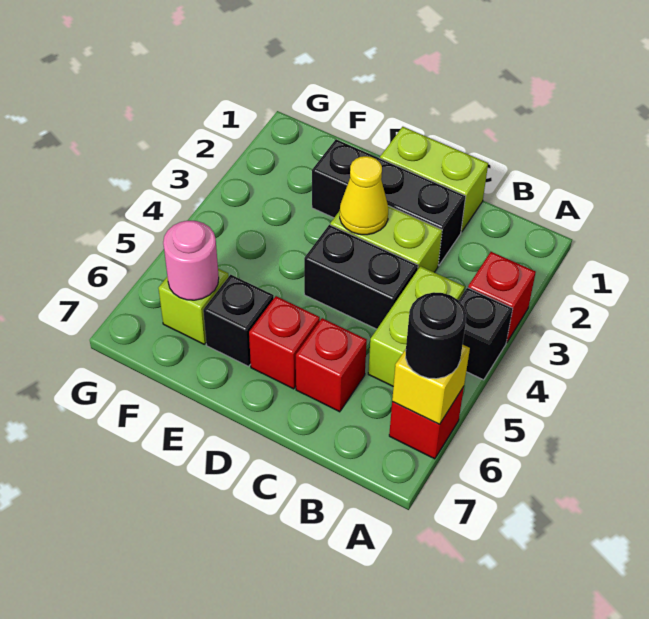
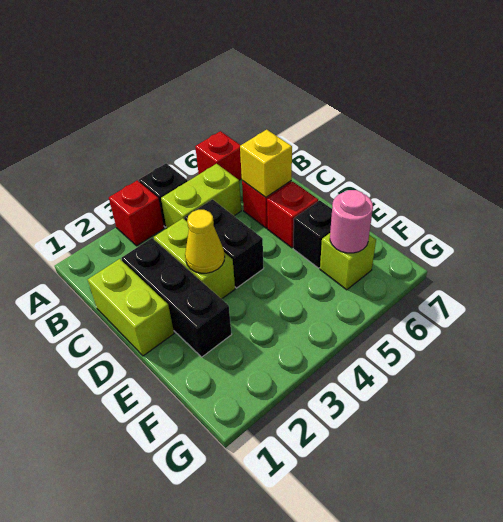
yellow 1x1 brick [392,345,470,424] -> yellow 1x1 brick moved to [240,130,292,197]
black 1x1 round brick [406,292,466,379] -> none

